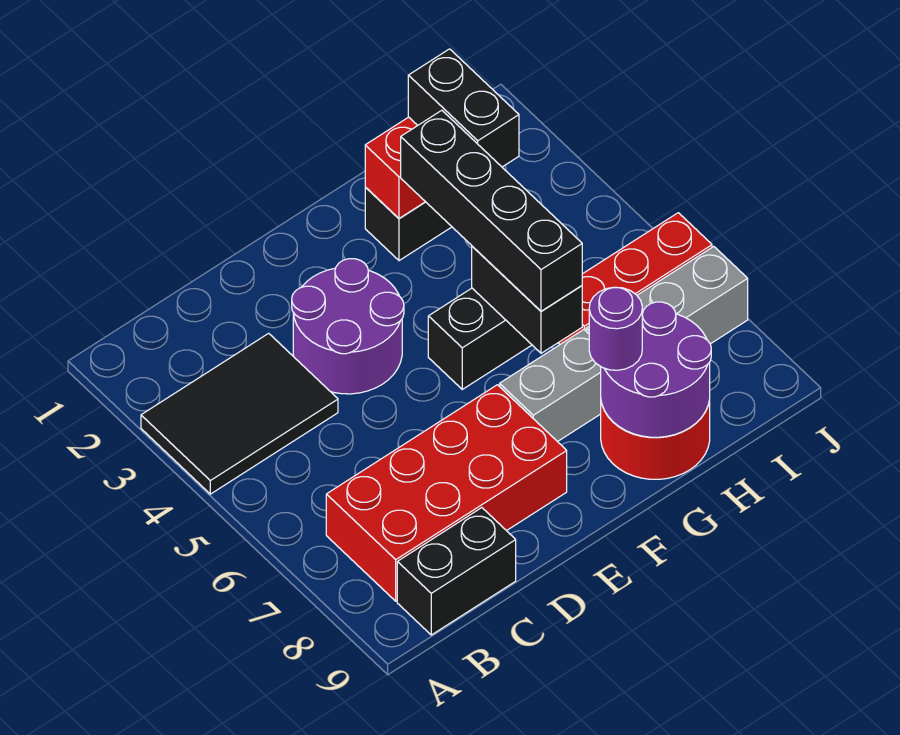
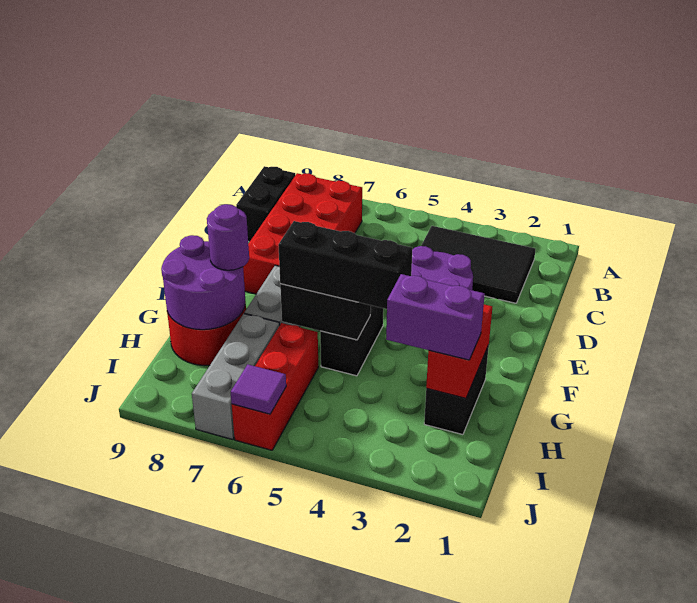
black 2x3 tile [141,333,338,494] -> black 2x3 tile turned to [421,226,535,303]
black 1x4 brick [401,110,582,311] -> black 1x3 brick [278,221,412,309]
black 1x2 brick [408,49,519,167] -> purple 1x2 brick [386,274,485,360]
none -> purple 1x1 tile [231,364,286,414]

